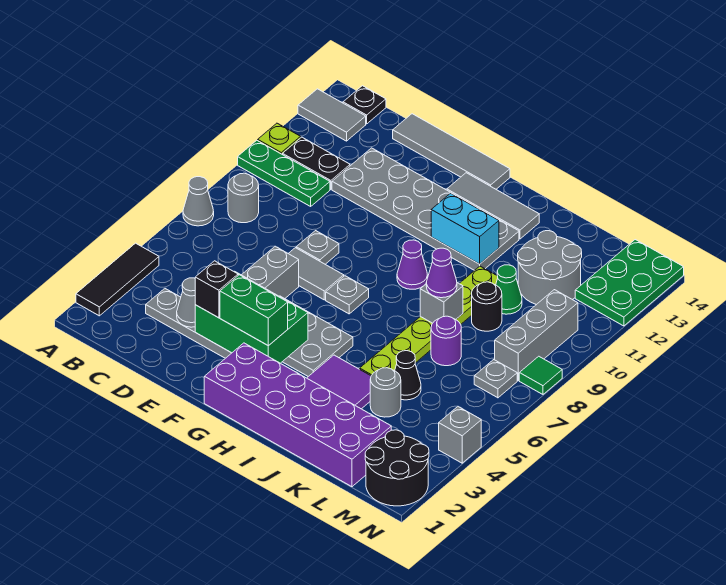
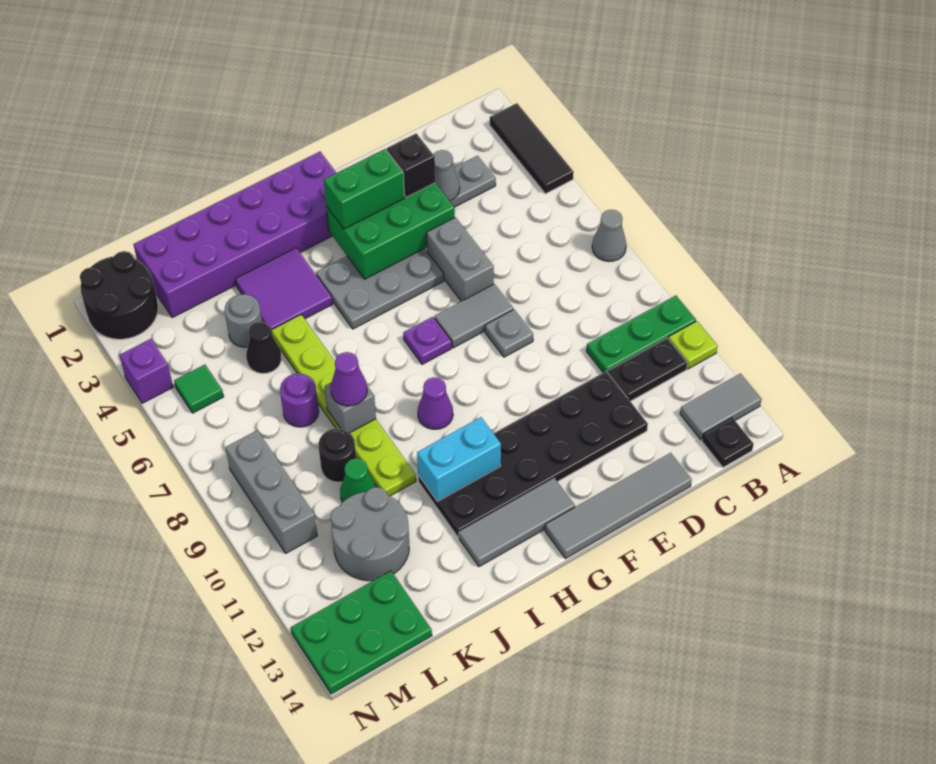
grey 1x1 round brick [228,173,259,223] -> none
grey 2x6 plate [332,148,519,271] -> black 2x6 plate [418,371,648,537]
grey 1x1 plate [326,276,369,314] -> purple 1x1 plate [403,317,452,365]
grey 1x1 plate [474,360,517,398] -> none
green 2x3 plate [575,240,684,326] -> green 2x3 plate turned to [291,571,432,694]
grey 1x1 brick [439,407,481,463] -> purple 1x1 brick [120,339,173,403]
green 1x1 tile [519,356,562,394] -> green 1x1 tile moved to [174,364,224,413]

